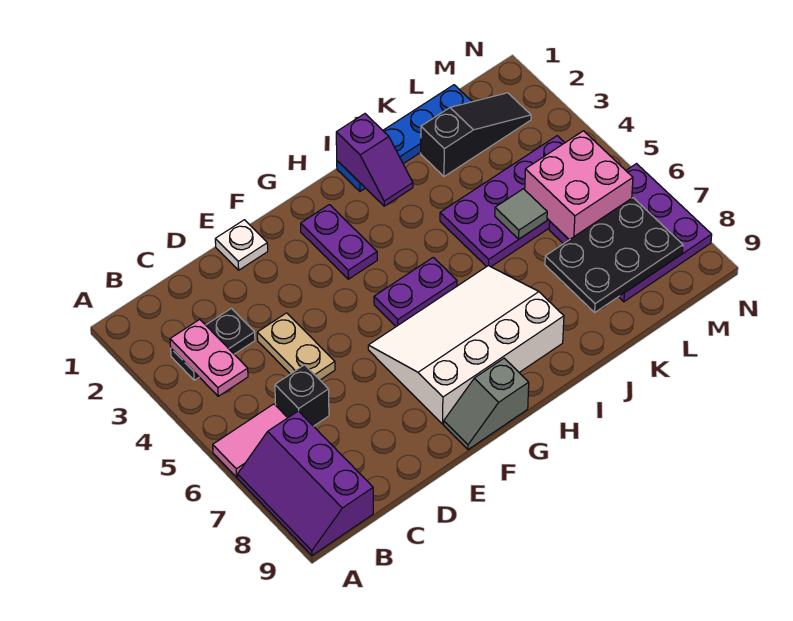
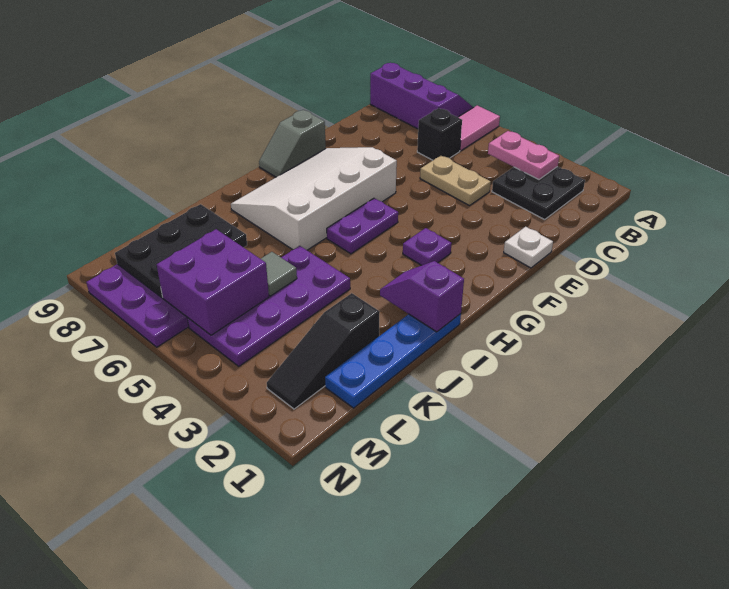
black 1x2 plate [171,308,255,380] -> black 2x2 plate [492,167,585,220]
white 3x4 slope [368,266,564,424] -> white 3x4 slope turned to [231,147,397,250]
grey 1x2 slope [444,358,529,450] -> grey 1x2 slope turned to [259,110,326,177]
purple 1x2 plate [301,205,377,279] -> purple 1x1 plate [403,228,452,265]
pink 2x2 brick [525,131,633,240] -> purple 2x2 brick [157,229,269,335]

